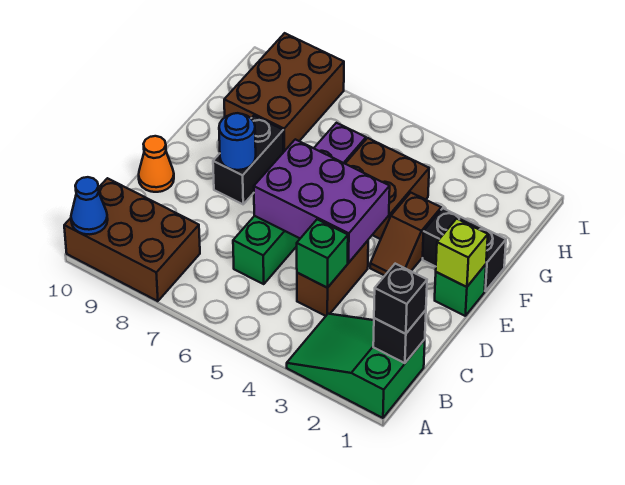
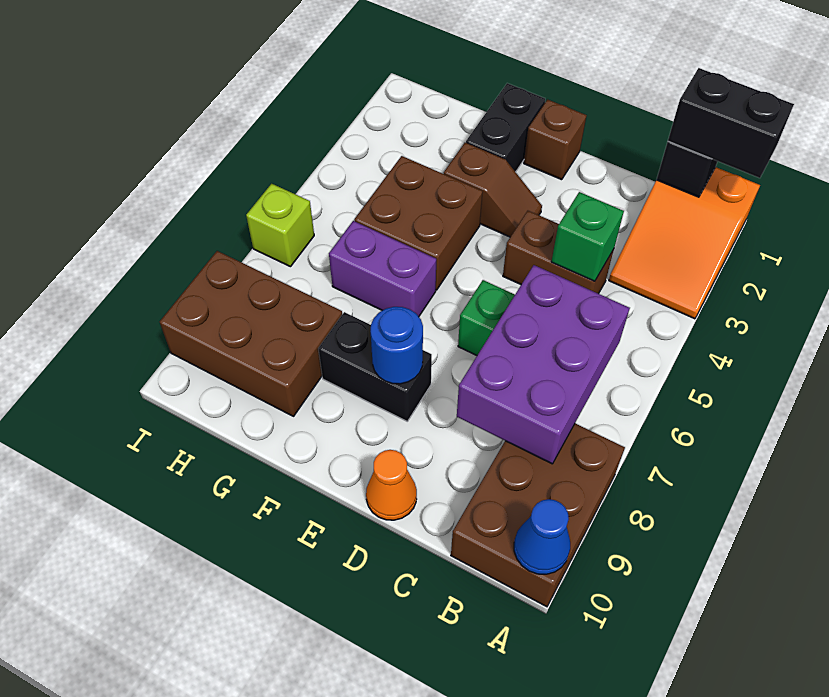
green 2x3 slope [287,314,425,418] -> orange 2x3 slope [609,167,760,319]
black 1x1 brick [374,264,427,334] -> black 1x2 brick [668,68,794,178]
purple 2x3 brick [254,139,390,263] -> purple 2x3 brick moved to [457,265,630,464]
green 1x1 brick [435,264,486,316] -> brown 1x1 brick [524,99,587,180]
lime 1x1 brick [436,219,488,287] -> lime 1x1 brick moved to [246,184,314,267]

